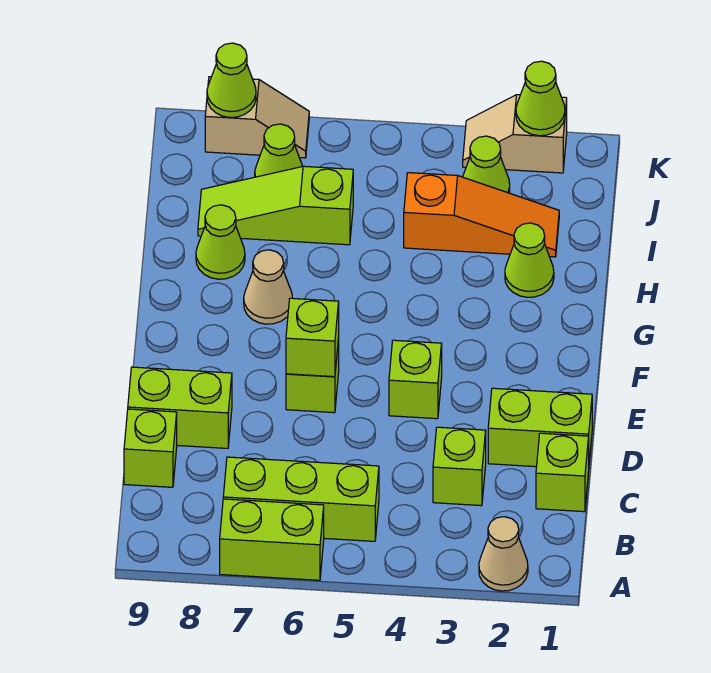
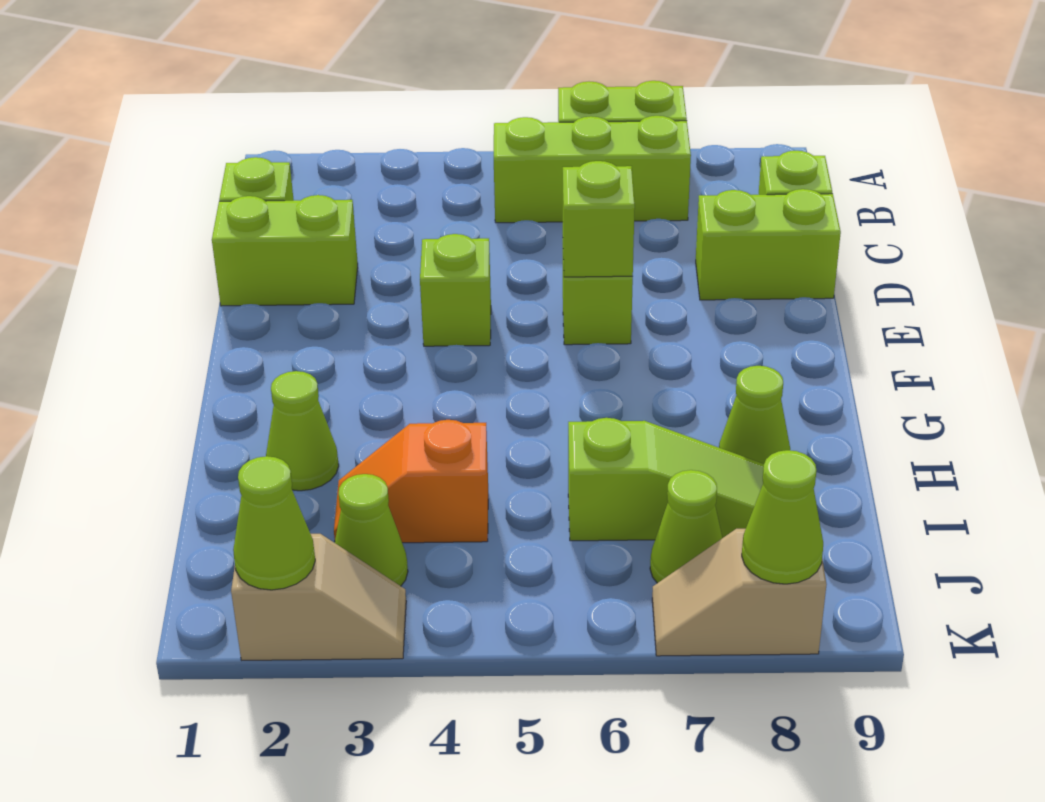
tan 1x1 cone [479,517,528,591] -> none
lime 1x1 brick [433,427,486,506] -> none
tan 1x1 cone [244,250,292,324] -> none
orange 1x3 slope [404,173,559,257] -> orange 1x2 slope [334,420,488,543]

